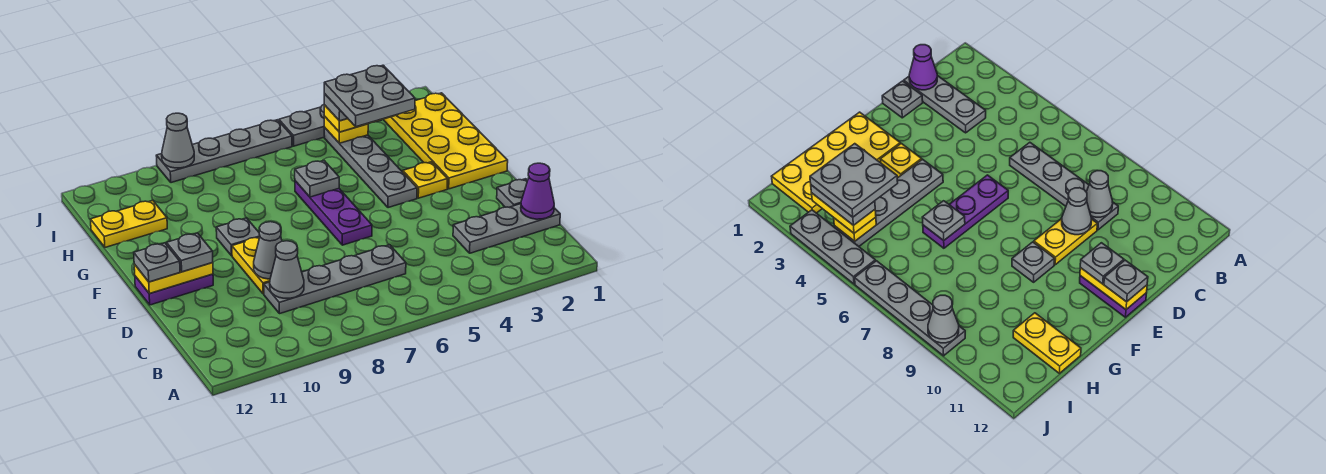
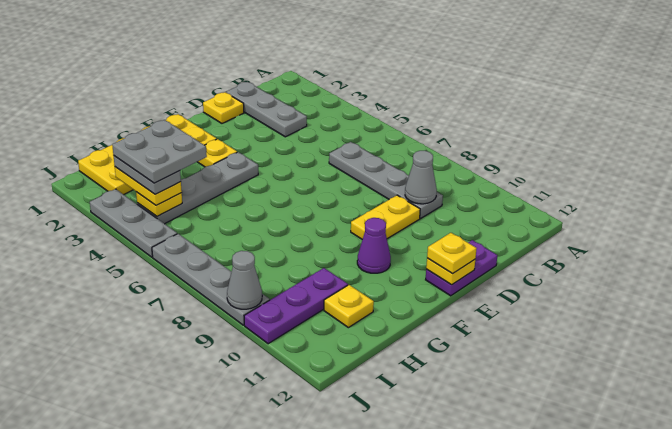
purple 1x1 cone [521,163,554,219] -> purple 1x1 cone moved to [357,218,391,273]
grey 1x1 plate [497,179,528,207] -> yellow 1x1 plate [203,92,244,123]
grey 1x1 cone [254,222,282,279] -> none
purple 1x3 plate [295,181,372,245] -> purple 1x3 plate moved to [244,268,348,344]
purple 1x2 plate [135,274,213,305] -> purple 1x2 plate turned to [426,240,497,296]
yellow 1x2 plate [134,263,213,294] -> yellow 1x1 plate [426,258,475,285]
grey 1x1 plate [167,233,213,272] -> none
grey 1x1 plate [134,243,180,282] -> yellow 1x1 plate [427,233,477,274]
grey 1x1 plate [216,218,260,256] -> none
grey 1x1 plate [295,161,339,197] -> none
yellow 1x2 plate [90,200,167,247] -> yellow 1x1 plate [324,285,374,328]

